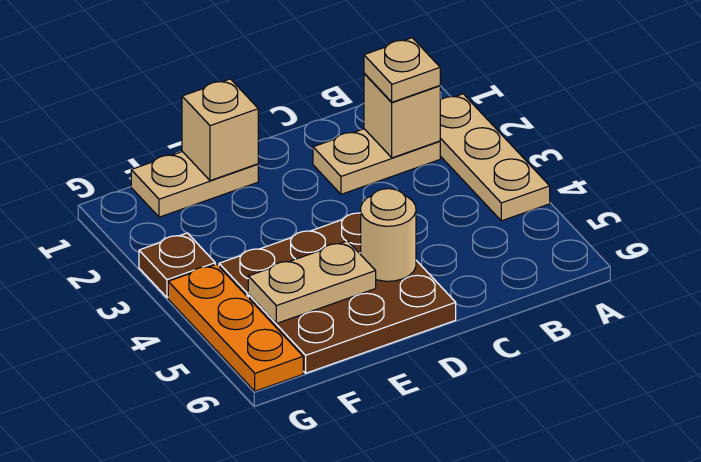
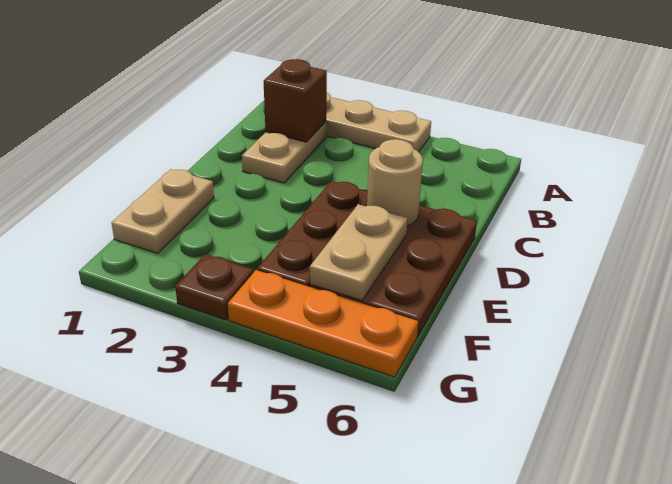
tan 1x1 brick [364,73,440,158] -> brown 1x1 brick [264,59,327,142]
tan 1x1 plate [364,38,440,102] -> none
tan 1x1 brick [182,79,258,181] -> none

